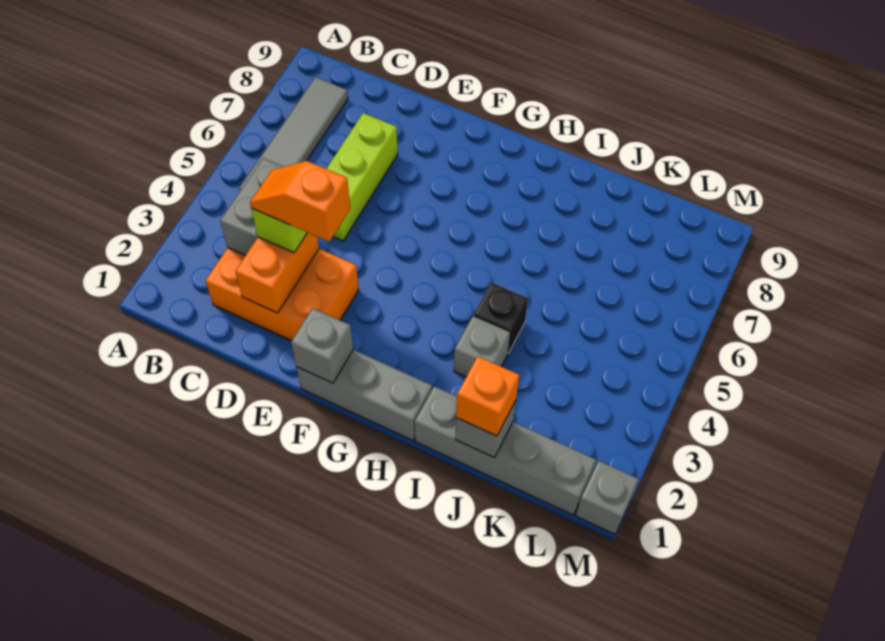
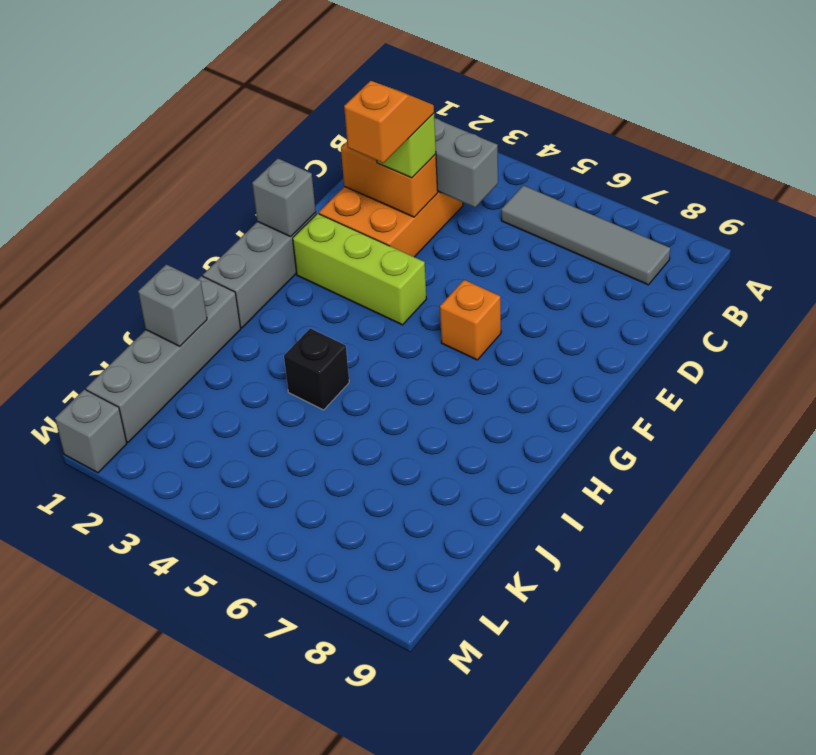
lime 1x3 brick [327,113,398,241] -> lime 1x3 brick moved to [293,214,426,325]
grey 1x1 brick [454,316,510,377] -> none
orange 1x1 brick [456,357,519,436] -> orange 1x1 brick moved to [440,280,501,360]

